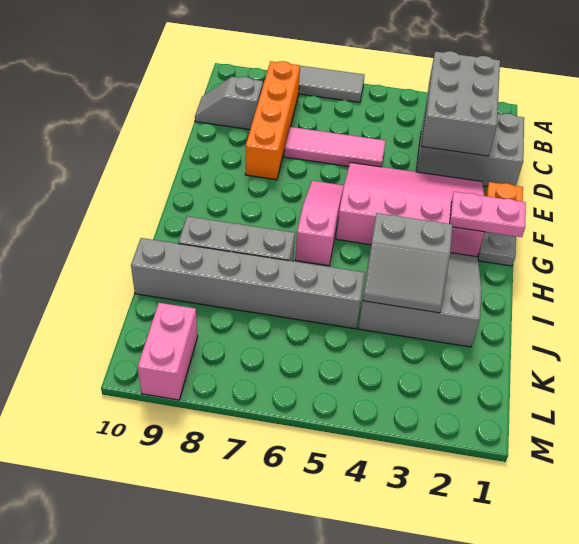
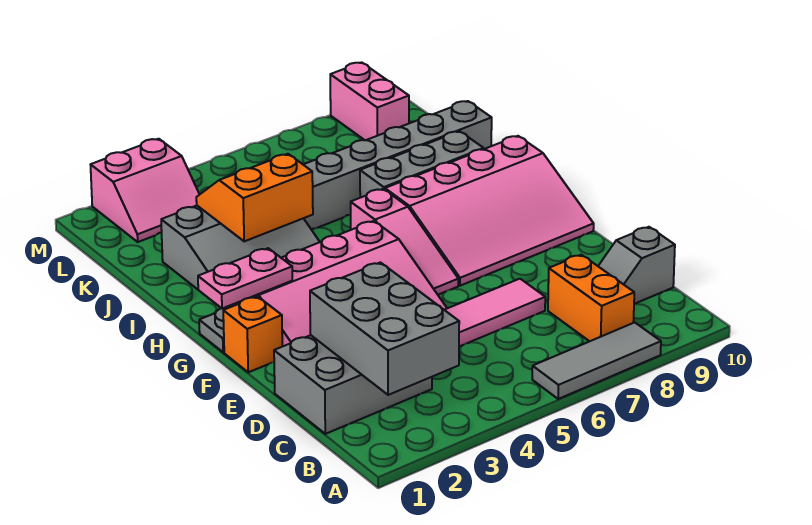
orange 1x4 brick [245,61,300,180] -> orange 1x2 brick [548,255,634,341]
grey 1x2 slope [195,77,263,129] -> grey 1x2 slope turned to [598,227,675,304]
none -> pink 3x4 slope [385,136,594,286]
grey 2x2 slope [363,213,453,313] -> orange 2x2 slope [196,154,313,241]
none -> pink 2x2 slope [91,139,200,242]

